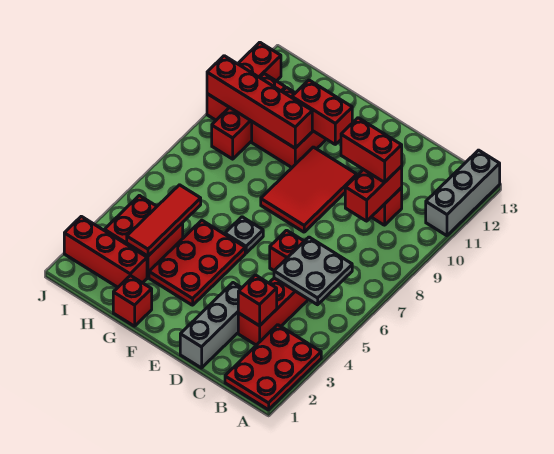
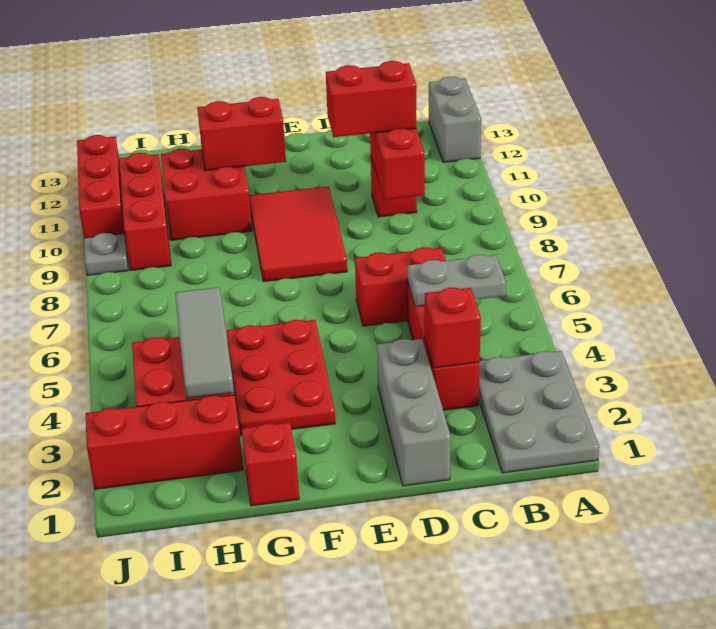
red 2x3 plate [225,325,321,410] -> grey 2x3 plate [478,351,599,473]
grey 1x3 brick [426,150,500,236] -> grey 1x2 brick [429,77,481,162]
grey 2x2 plate [274,237,352,305] -> grey 1x2 plate [407,255,506,307]
grey 1x1 plate [225,217,263,253] -> grey 1x1 plate moved to [84,233,128,275]
red 1x4 brick [207,56,312,148] -> none
red 1x3 tile [127,185,201,256] -> grey 1x3 tile [175,287,234,398]

